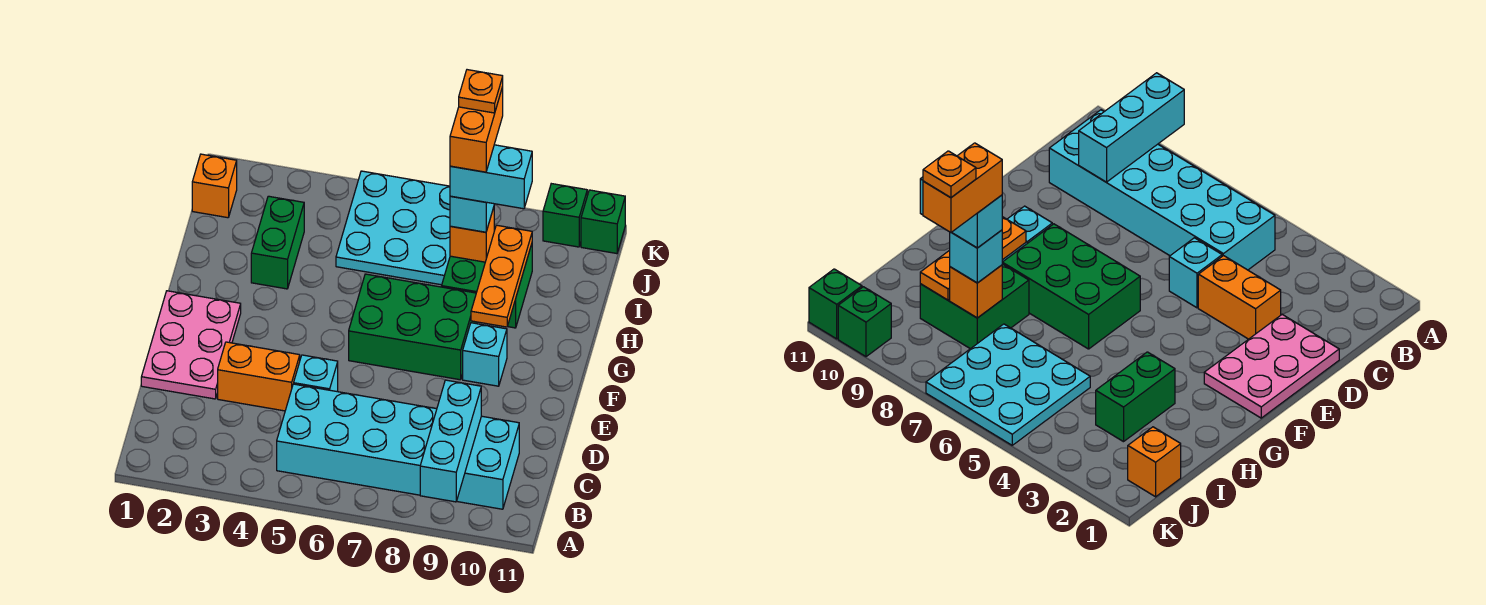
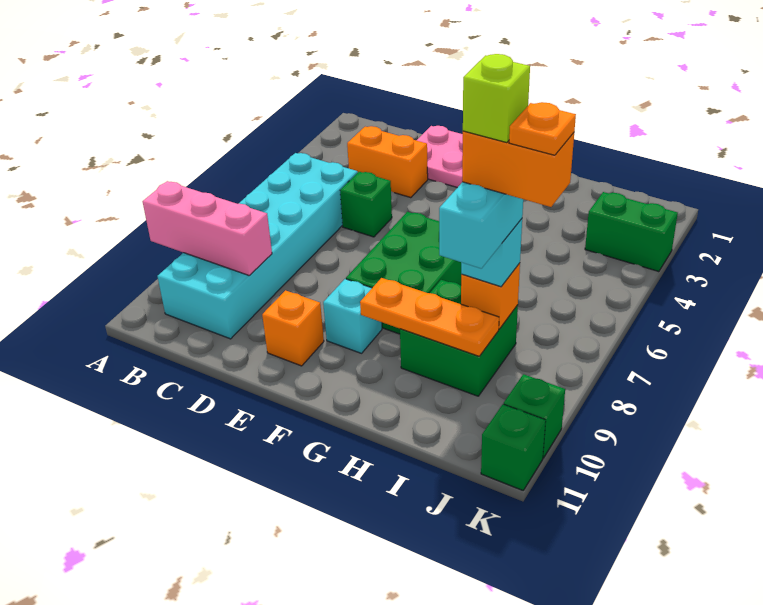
cyan 1x3 brick [420,380,481,502] -> pink 1x3 brick [143,181,272,276]
orange 1x2 brick [218,342,300,411] -> orange 1x2 brick turned to [347,126,428,198]
cyan 1x1 brick [294,355,338,392] -> green 1x1 brick [340,172,392,237]
green 1x2 brick [251,196,304,289] -> green 1x2 brick moved to [585,192,678,272]
cyan 3x3 plate [336,171,450,285] -> none
none -> lime 1x1 brick [463,54,530,143]
orange 1x1 brick [192,154,237,218] -> orange 1x1 brick moved to [262,290,324,366]

